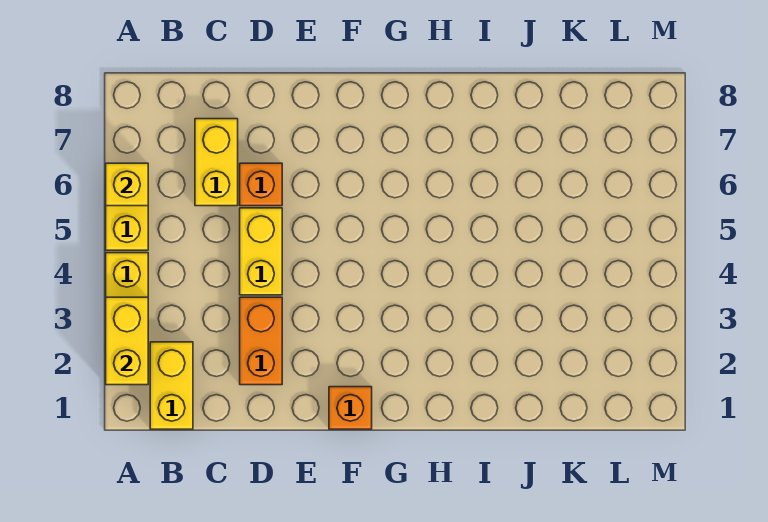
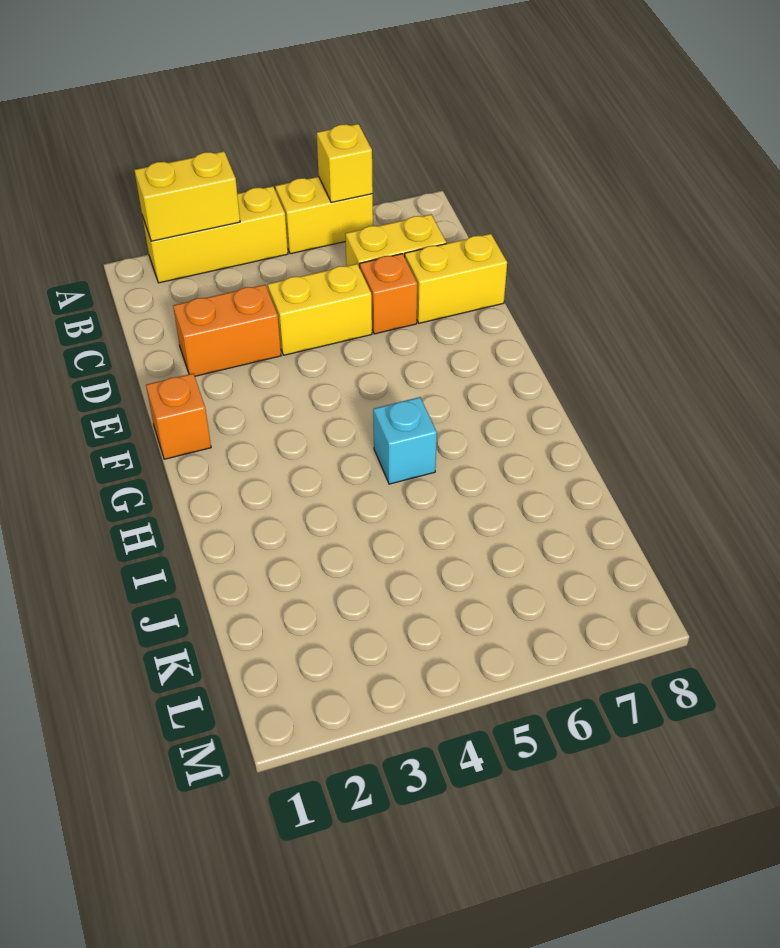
yellow 1x2 brick [150,342,193,429] -> yellow 1x2 brick moved to [405,234,507,323]
none -> cyan 1x1 brick [373,397,437,484]

